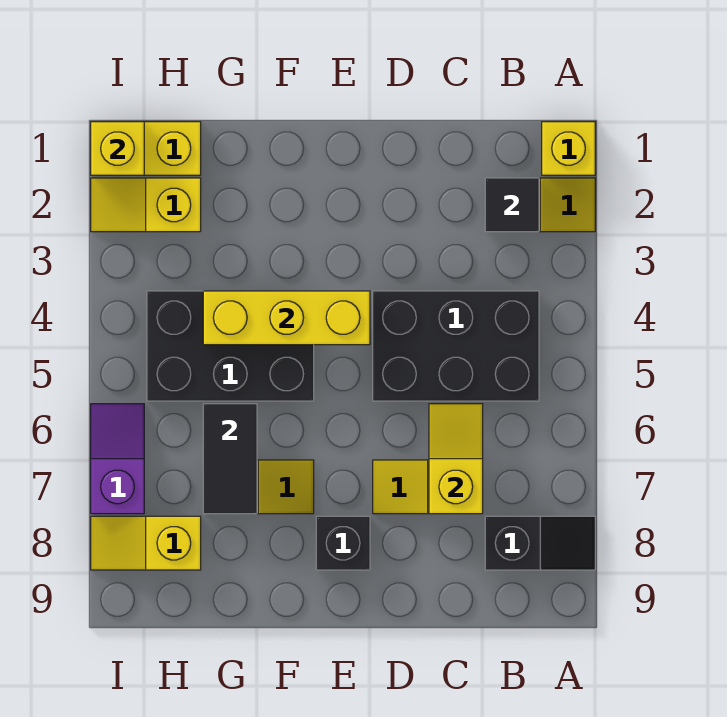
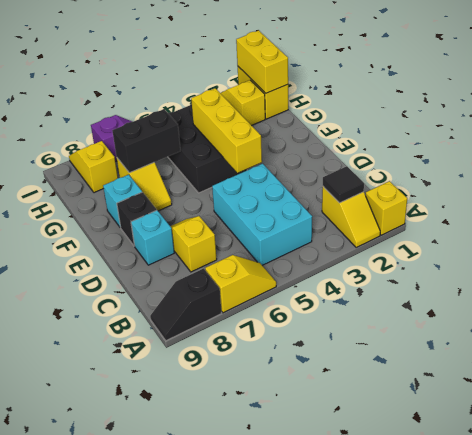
black 1x2 slope [485,516,595,570] -> black 1x2 slope turned to [150,269,222,341]
black 2x3 brick [373,291,539,401] -> cyan 2x3 brick [212,164,312,265]
yellow 1x2 slope [429,404,483,514] -> yellow 1x2 slope moved to [205,255,276,313]
none -> cyan 1x1 brick [131,210,174,265]
none -> cyan 1x1 brick [103,175,142,228]
black 1x2 tile [203,404,257,514] -> black 1x2 brick [112,109,180,173]
yellow 1x1 brick [91,122,144,175] -> yellow 1x2 brick [236,30,288,93]

